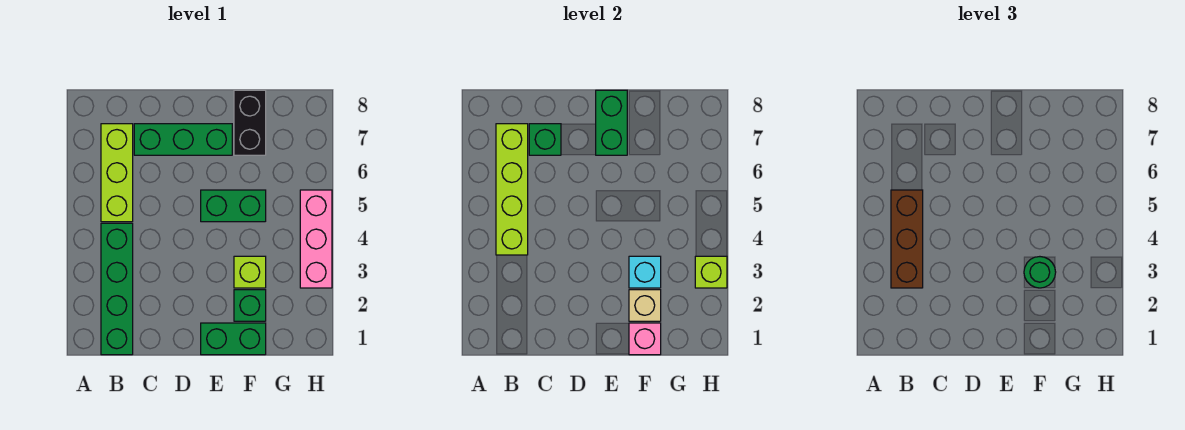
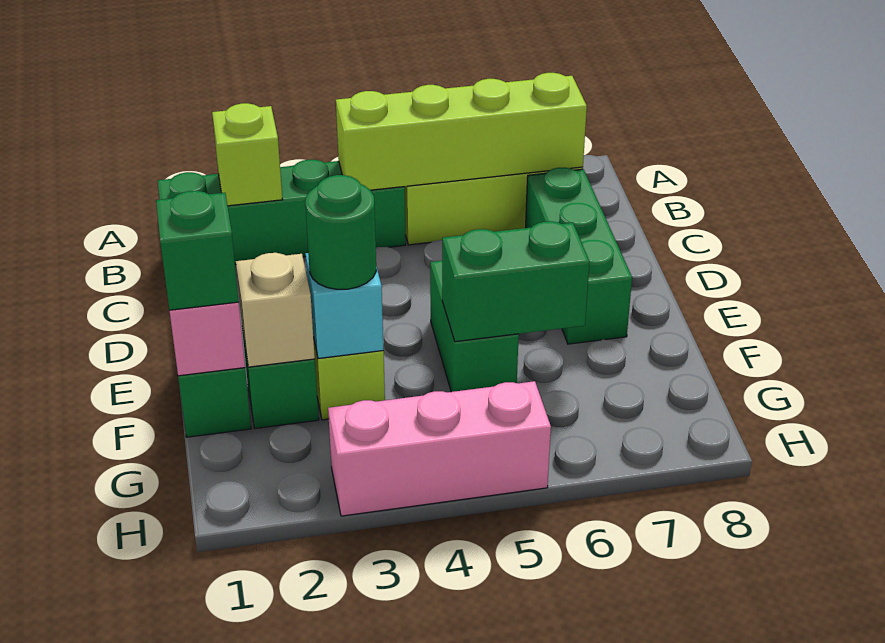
brown 1x3 brick [891,190,923,288] -> none
green 1x1 brick [529,124,561,155] -> green 1x1 brick moved to [156,191,239,310]
green 1x2 brick [596,90,627,155] -> green 1x2 brick moved to [442,221,589,342]
black 1x2 brick [234,90,266,155] -> none
lime 1x1 brick [695,256,727,288] -> lime 1x1 brick moved to [212,103,283,206]

